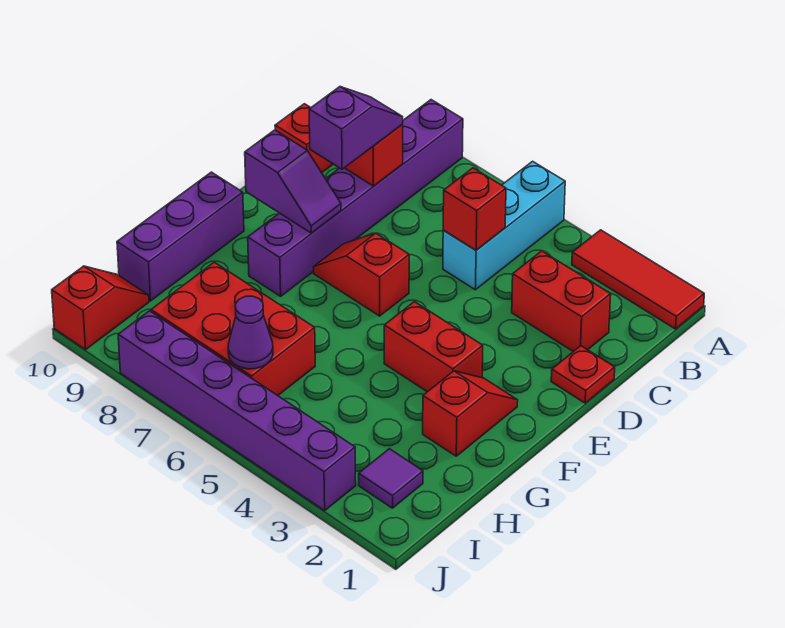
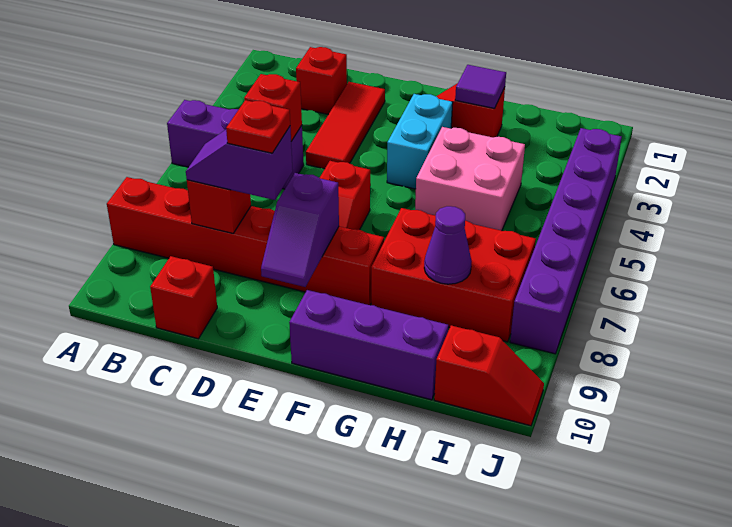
red 1x3 tile [572,230,704,329] -> red 1x3 tile moved to [306,82,385,169]
cyan 1x3 brick [443,161,565,290] -> purple 1x3 brick [167,100,304,189]
purple 1x6 brick [248,100,463,296] -> red 1x6 brick [107,177,384,305]
red 1x2 brick [512,251,611,352] -> red 1x1 brick [296,47,347,115]
red 1x1 plate [551,346,615,403] -> red 1x1 plate moved to [226,100,290,153]
purple 1x2 slope [245,130,341,233] -> purple 1x2 slope turned to [261,173,339,287]
red 1x2 brick [384,302,483,392] -> cyan 1x2 brick [387,94,453,189]
none -> pink 2x2 brick [415,127,525,231]
red 2x3 brick [151,262,315,396] -> red 2x3 brick turned to [371,208,536,342]
purple 1x1 tile [359,449,423,508] -> purple 1x1 tile moved to [455,65,506,108]
purple 1x1 cone [228,296,273,369] -> purple 1x1 cone moved to [424,206,472,284]
red 1x2 slope [52,266,149,350] -> red 1x2 slope turned to [434,325,544,426]

